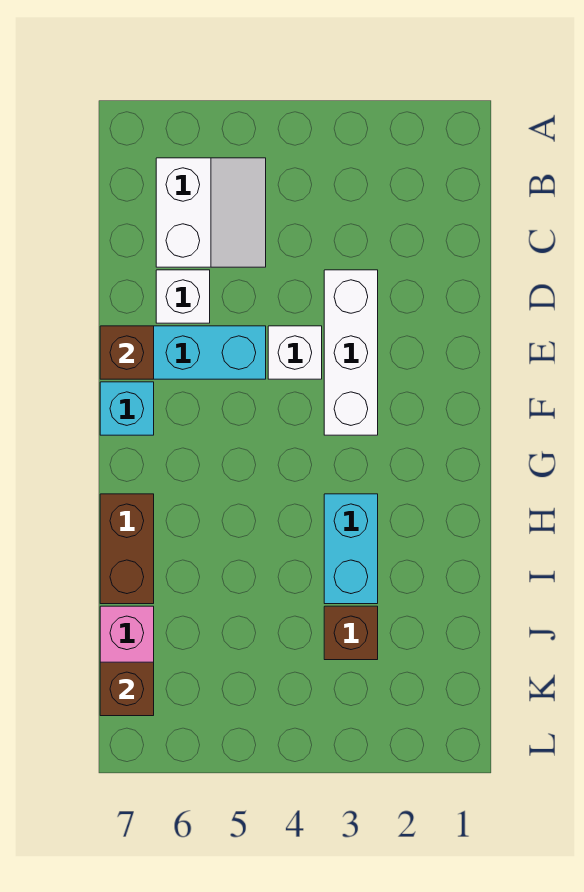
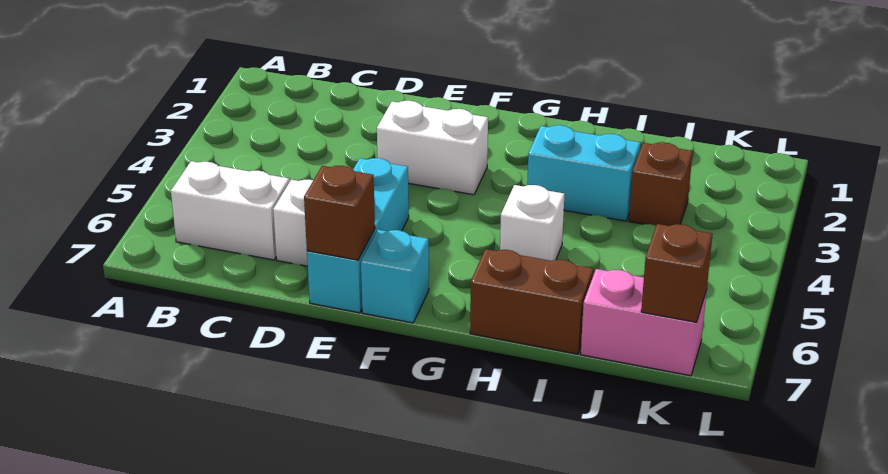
white 1x3 brick [324,270,378,435] -> white 1x2 brick [377,101,488,195]
white 1x1 brick [268,326,322,379] -> white 1x1 brick moved to [500,185,564,261]

